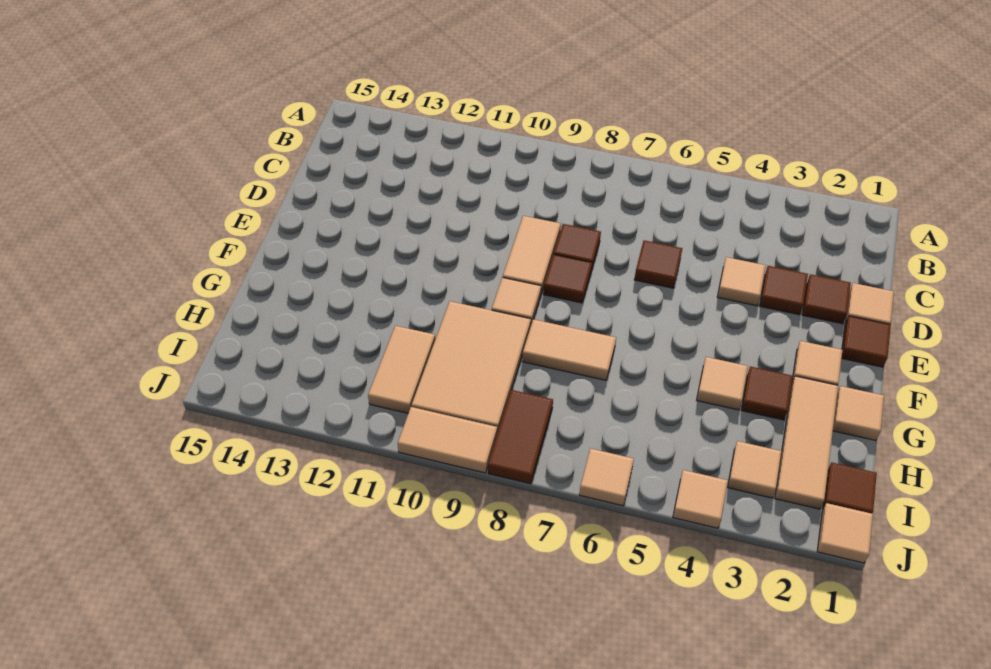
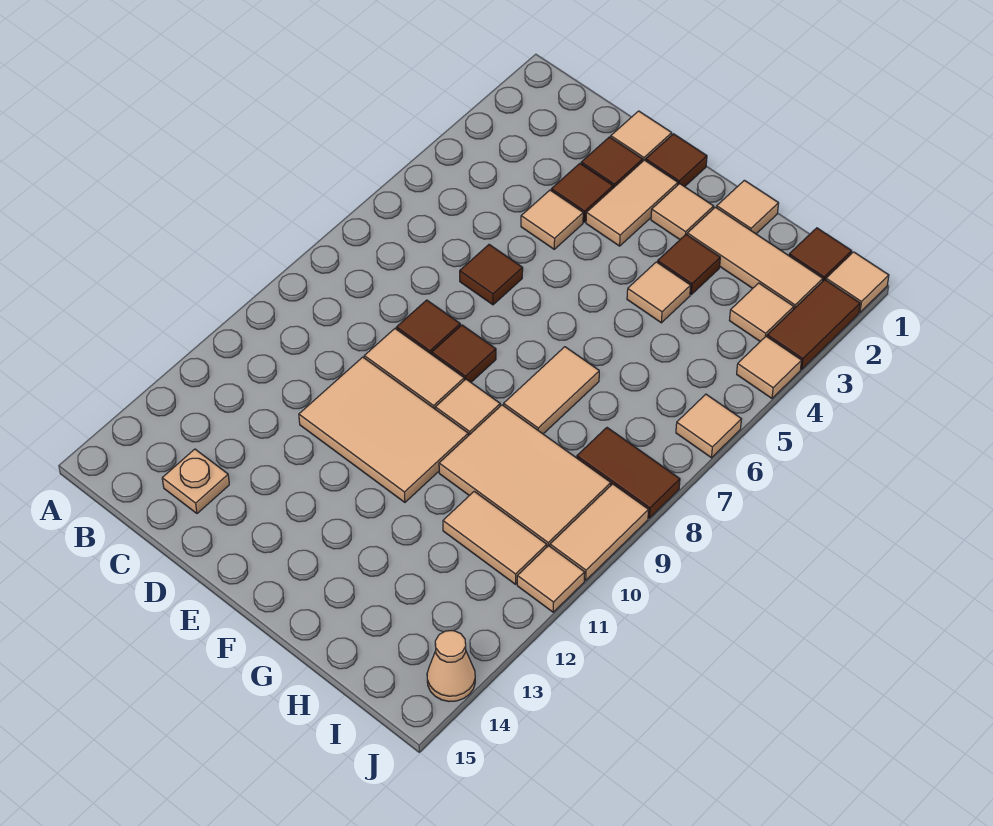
none -> tan 1x1 plate [162,449,229,513]
none -> tan 2x3 tile [299,357,468,502]
none -> tan 1x2 tile [586,160,678,246]
none -> brown 1x2 tile [767,280,860,369]
none -> tan 1x1 tile [517,546,585,612]
none -> tan 1x1 cone [427,631,475,701]

